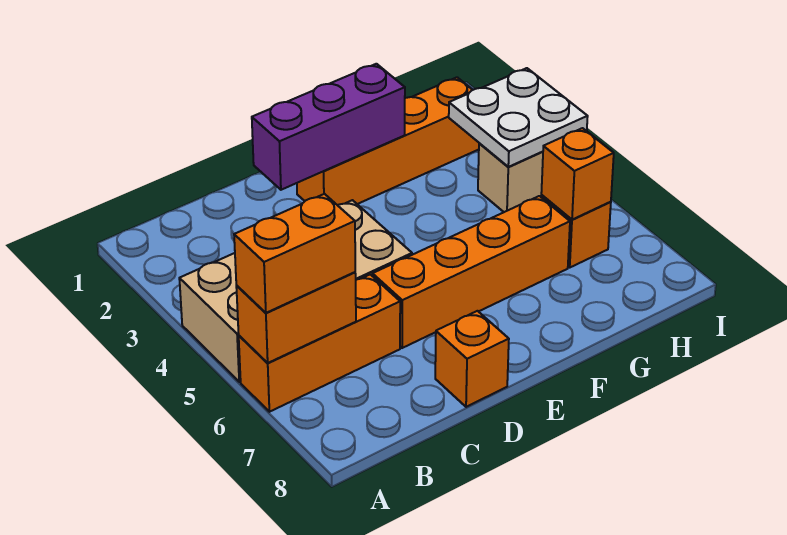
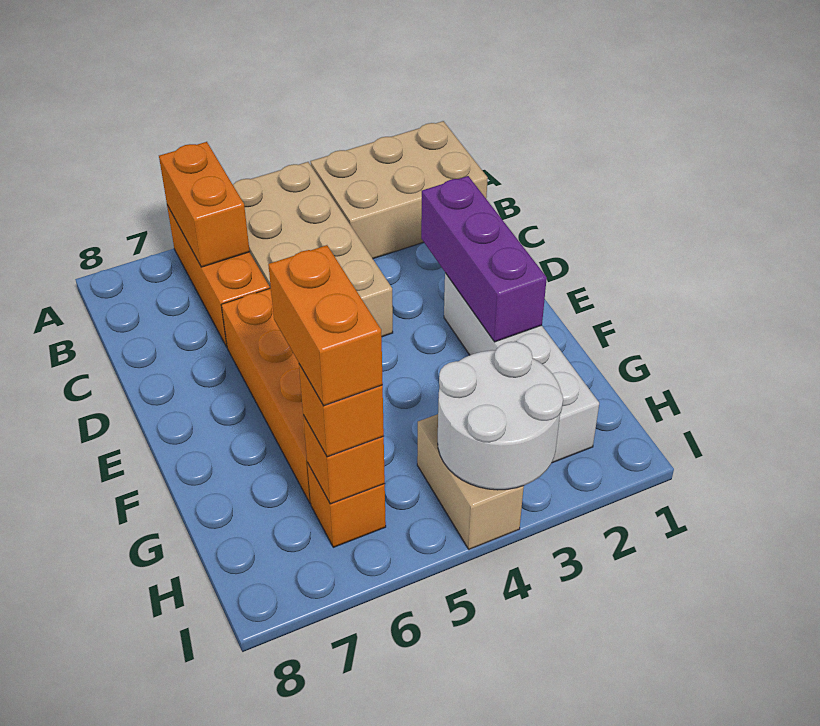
none -> tan 2x3 brick [311,121,488,259]
orange 1x2 brick [234,194,355,313] -> orange 1x2 brick moved to [268,245,383,406]
orange 1x1 brick [435,311,509,407] -> orange 1x1 brick moved to [299,364,384,457]
orange 1x4 brick [297,77,479,205] -> white 1x4 brick [444,273,599,463]
white 2x2 plate [449,68,588,167] -> white 2x2 round brick [438,342,563,490]

